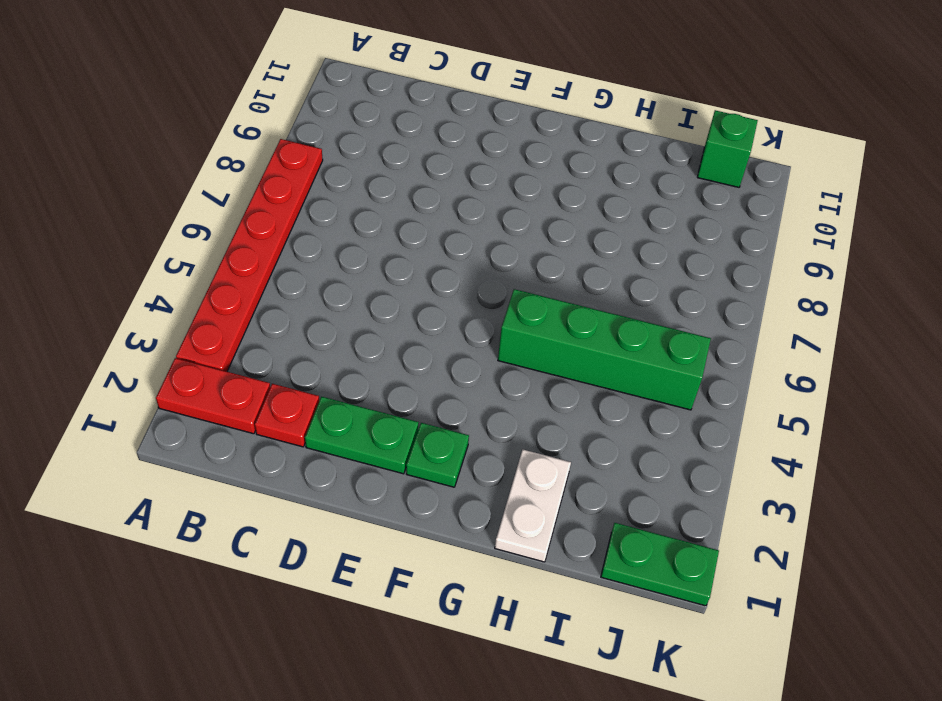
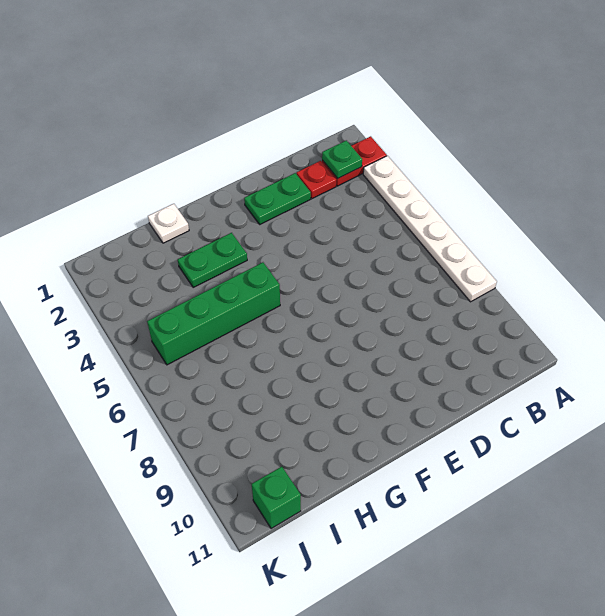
red 1x6 plate [176,139,323,372] -> white 1x6 plate [363,156,497,302]
green 1x1 plate [406,423,469,487] -> green 1x1 plate moved to [322,140,362,178]
white 1x2 plate [495,450,571,562] -> white 1x1 plate [148,204,189,243]
green 1x2 plate [601,523,719,606] -> green 1x2 plate moved to [178,233,247,287]

